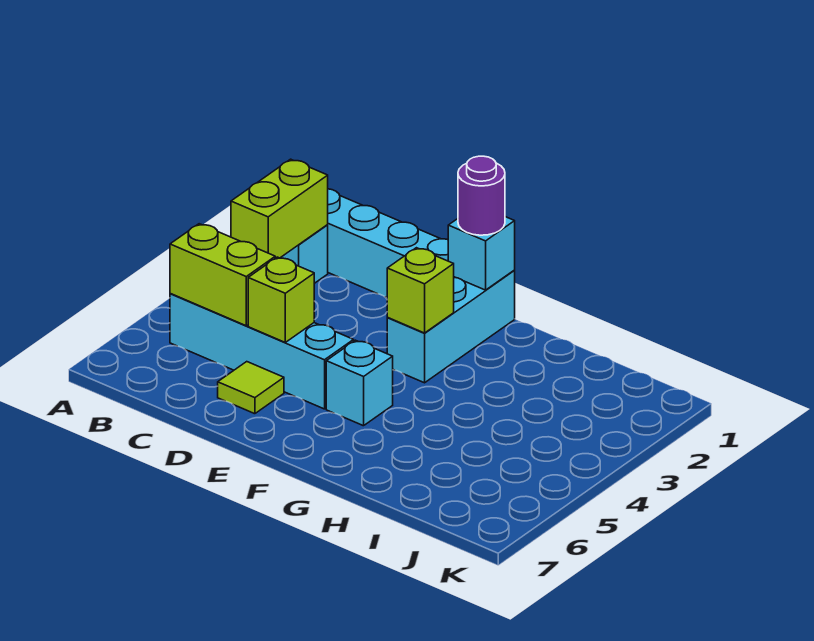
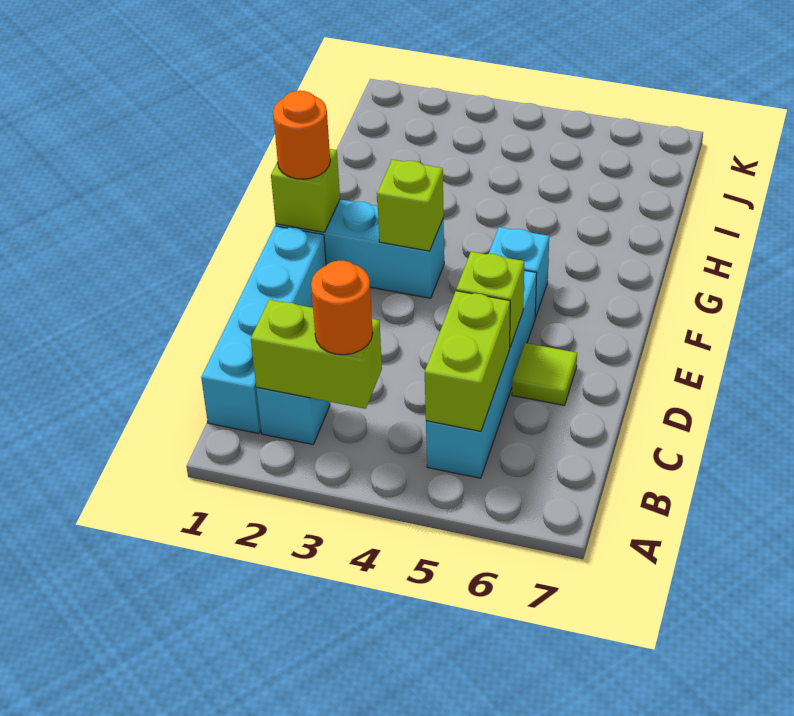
none -> orange 1x1 round brick [311,261,373,355]
cyan 1x1 brick [448,217,515,290] -> lime 1x1 brick [271,149,340,232]
purple 1x1 round brick [458,156,505,235] -> orange 1x1 round brick [273,91,330,179]

